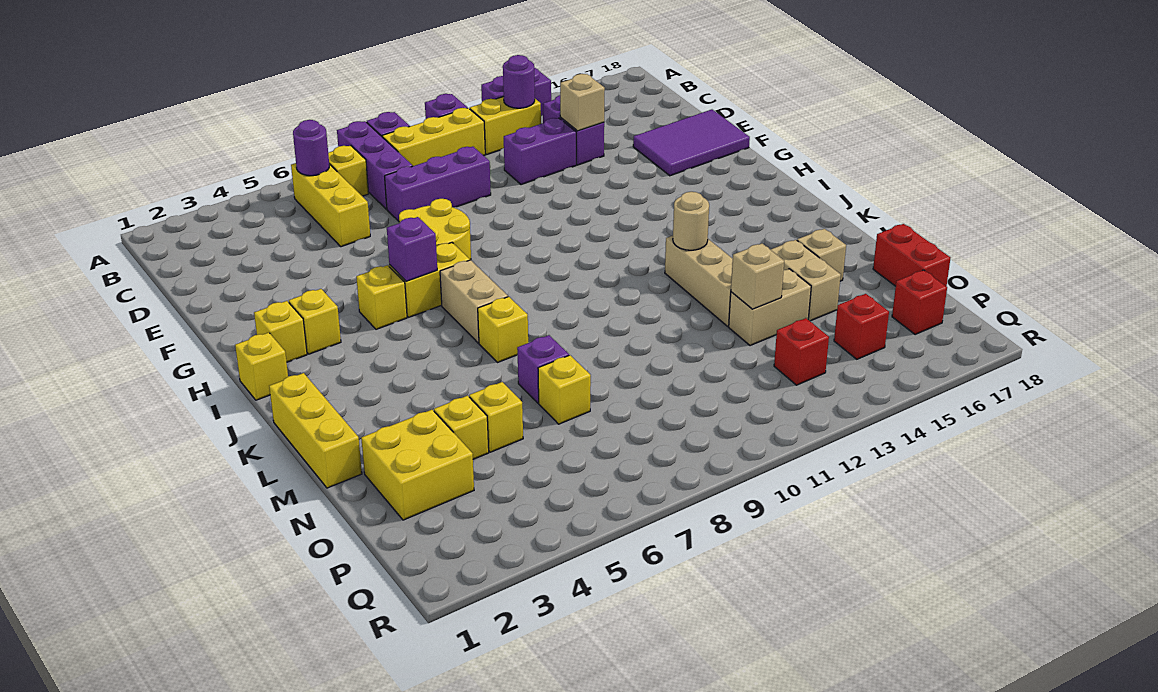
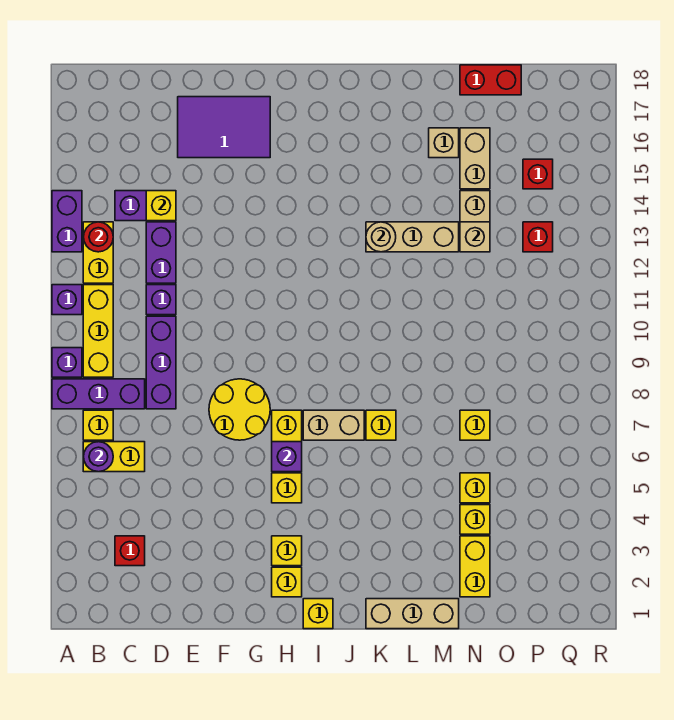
yellow 1x3 brick [291,163,370,247] -> yellow 1x2 brick [83,442,145,472]
purple 1x1 round brick [503,55,535,108] -> red 1x1 round brick [84,222,113,252]
tan 1x1 brick [560,74,605,131] -> yellow 1x1 brick [146,191,176,221]
purple 2x3 tile [633,109,750,176] -> purple 2x3 tile turned to [178,97,270,158]
yellow 1x3 brick [269,373,362,488] -> tan 1x3 brick [366,599,459,629]
purple 1x1 brick [517,335,569,403] -> purple 1x1 brick moved to [146,285,176,315]
tan 1x2 brick [770,240,841,321] -> tan 1x2 brick turned to [460,128,490,189]
yellow 2x2 brick [361,410,474,520] -> yellow 1x2 brick [460,536,490,597]
red 1x1 brick [892,270,947,335] -> red 1x1 brick moved to [115,536,145,566]

